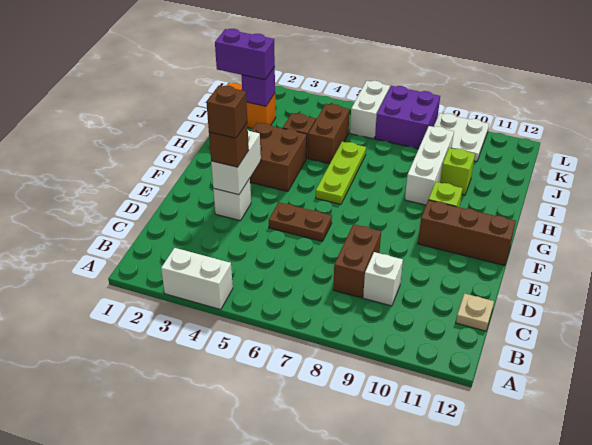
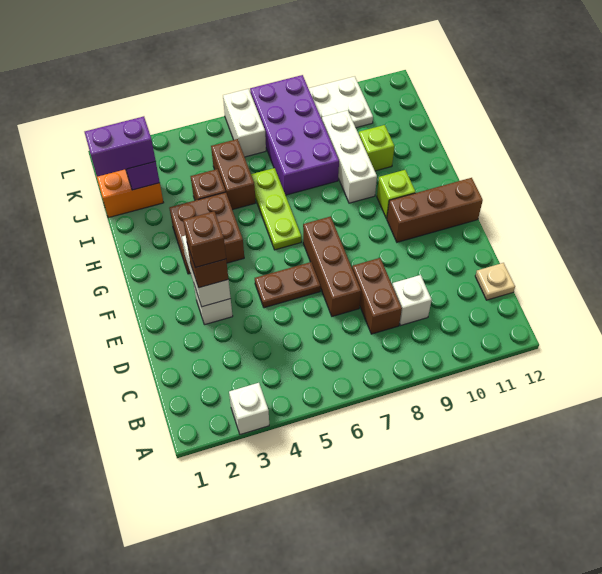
white 1x2 brick [161,248,233,310] -> white 1x1 brick [229,383,269,435]
none -> brown 1x3 brick [303,216,361,316]
purple 2x2 brick [375,86,440,149] -> purple 2x4 brick [250,75,339,195]

